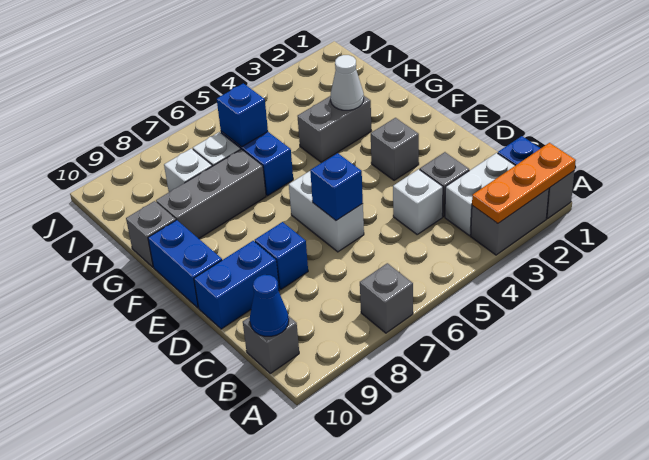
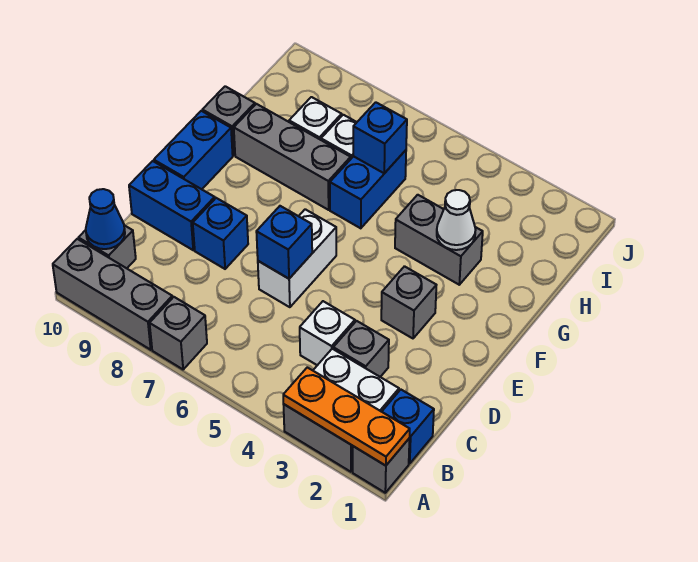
none -> grey 1x3 brick [53,239,172,350]

